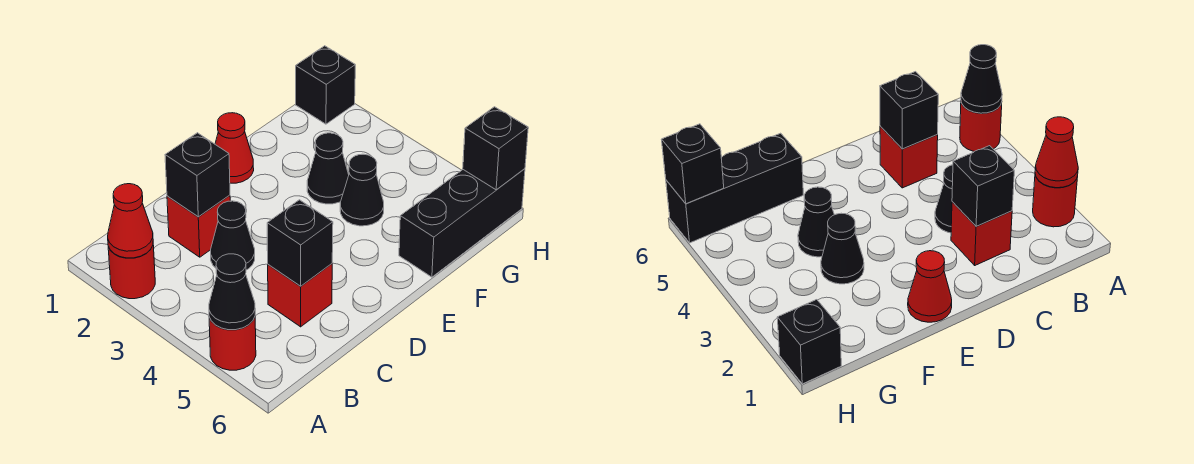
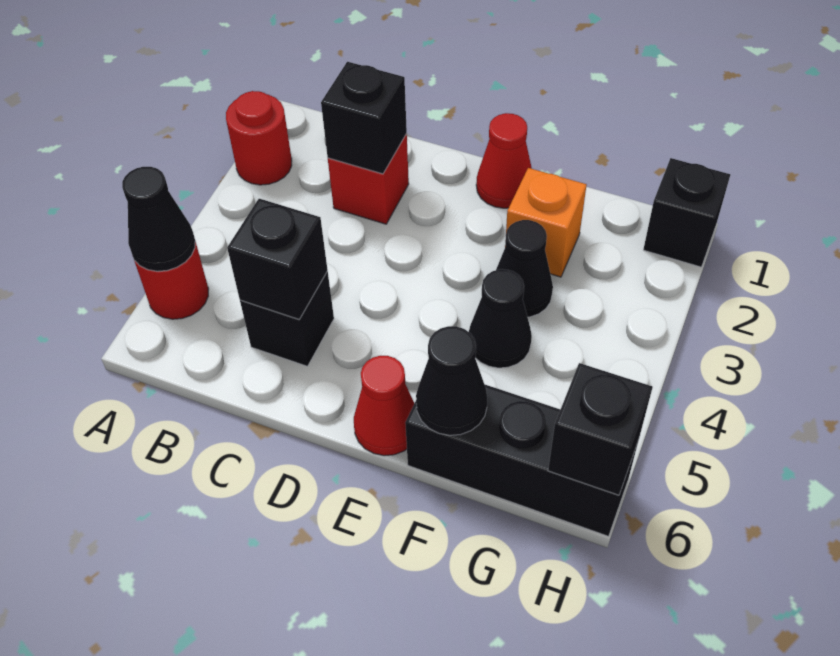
red 1x1 cone [108,184,153,258] -> red 1x1 cone moved to [354,356,414,456]
black 1x1 cone [211,201,255,270] -> black 1x1 cone moved to [416,326,487,435]
red 1x1 brick [268,264,332,327] -> black 1x1 brick [240,272,334,366]
none -> orange 1x1 brick [505,168,587,277]

